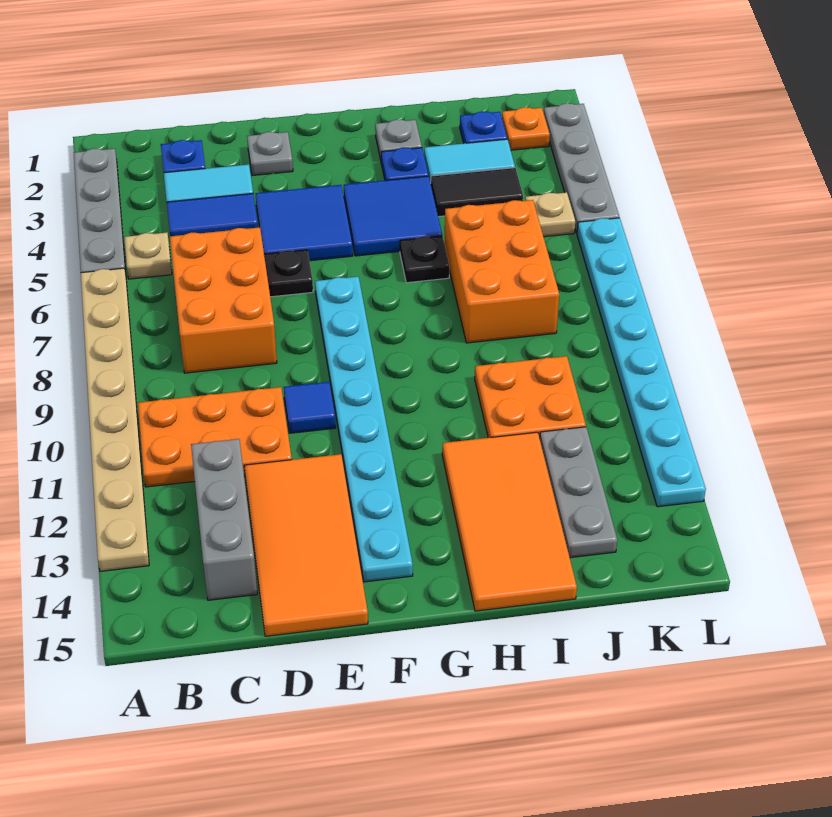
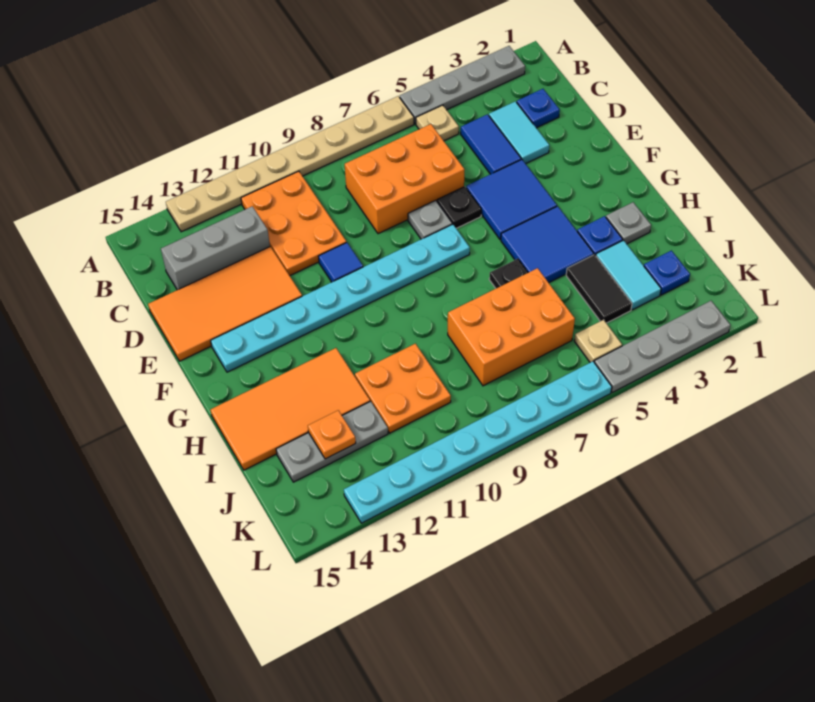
grey 1x1 plate [247,132,293,176] -> grey 1x1 plate moved to [408,200,452,239]
orange 1x1 plate [502,107,550,150] -> orange 1x1 plate moved to [308,410,356,459]

